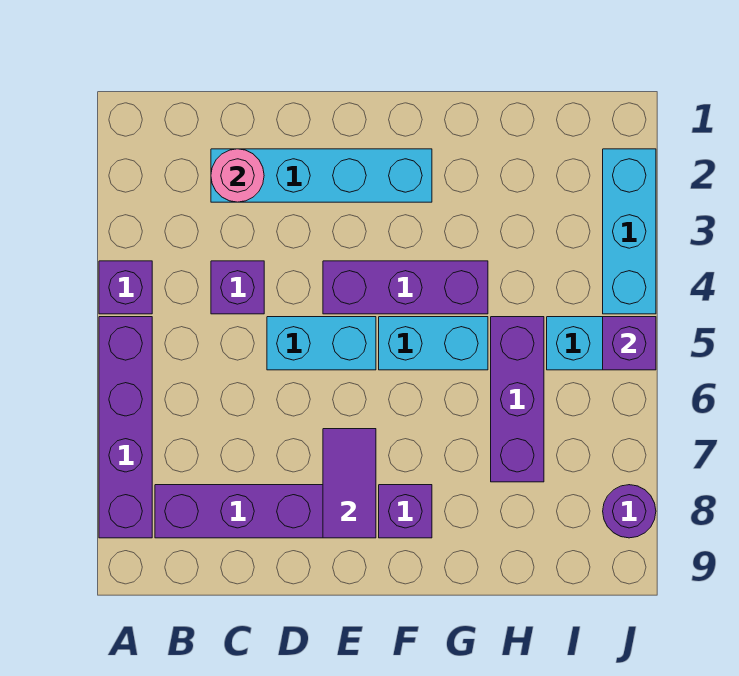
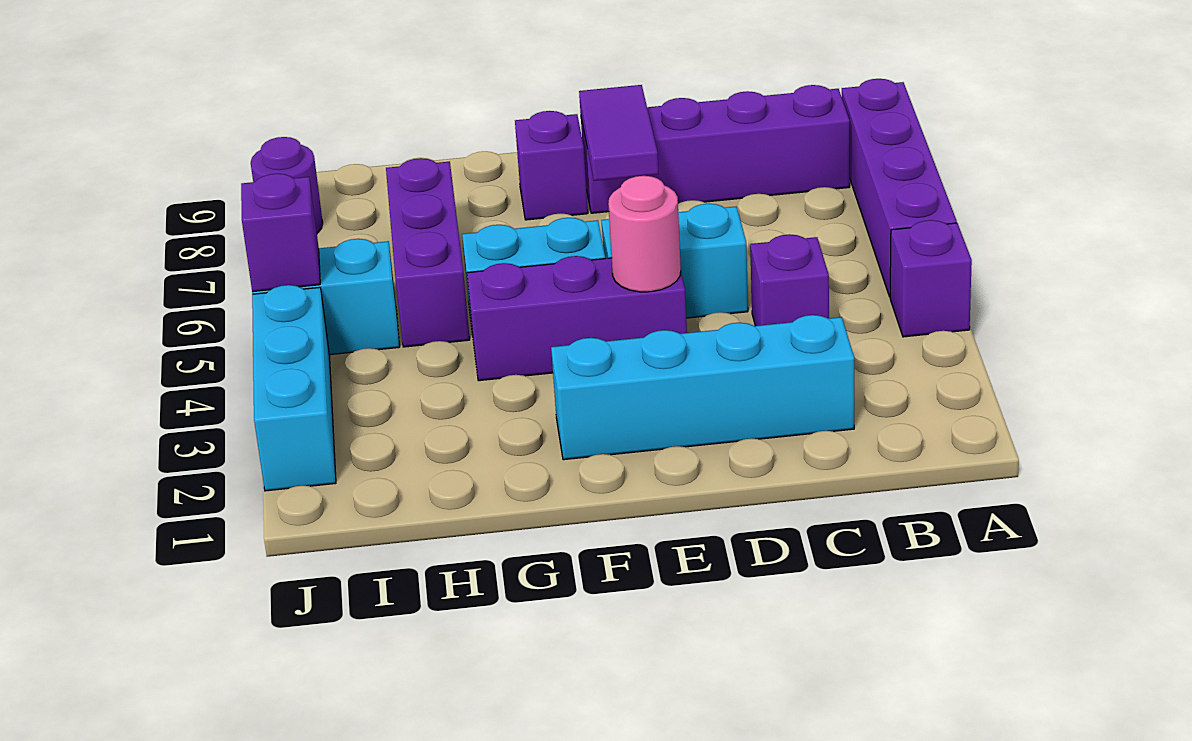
pink 1x1 round brick [211,149,264,202] -> pink 1x1 round brick moved to [608,176,681,292]

